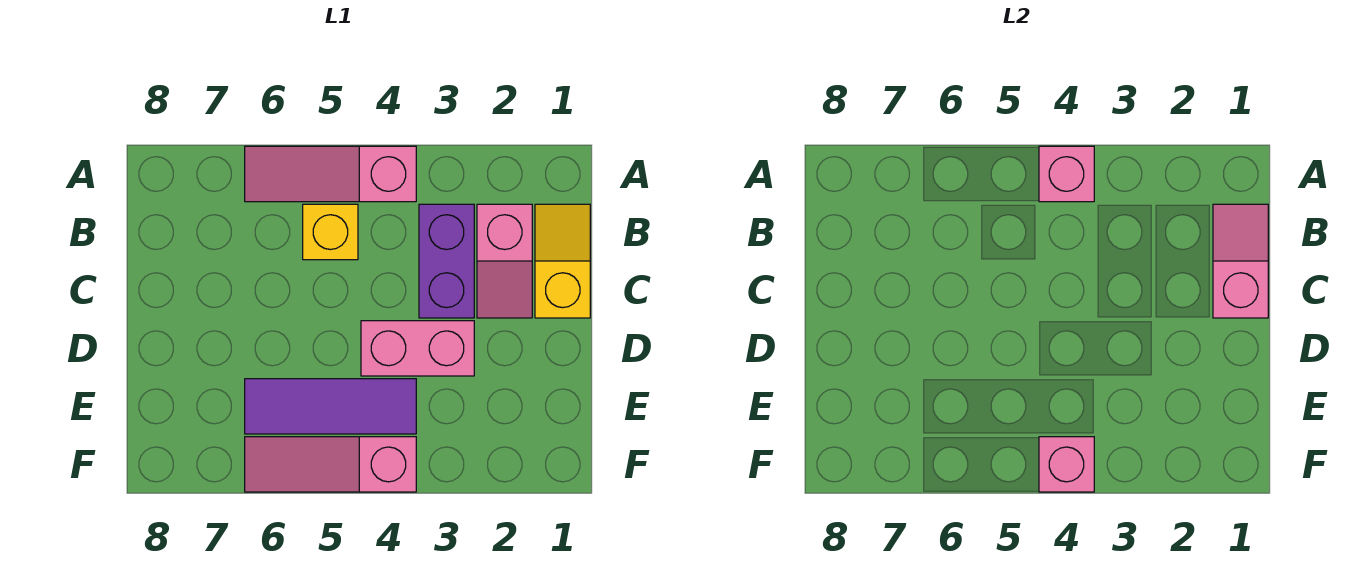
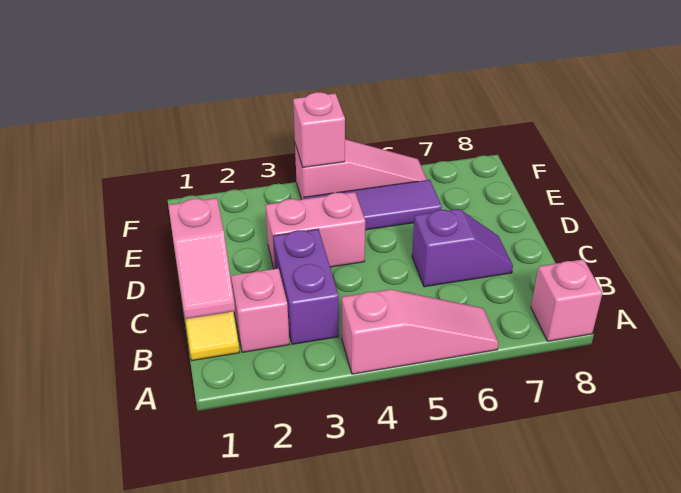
pink 1x1 brick [1039,146,1094,202] -> pink 1x1 brick moved to [531,259,602,341]
yellow 1x1 brick [303,204,358,260] -> none
none -> purple 1x2 slope [412,209,513,287]

